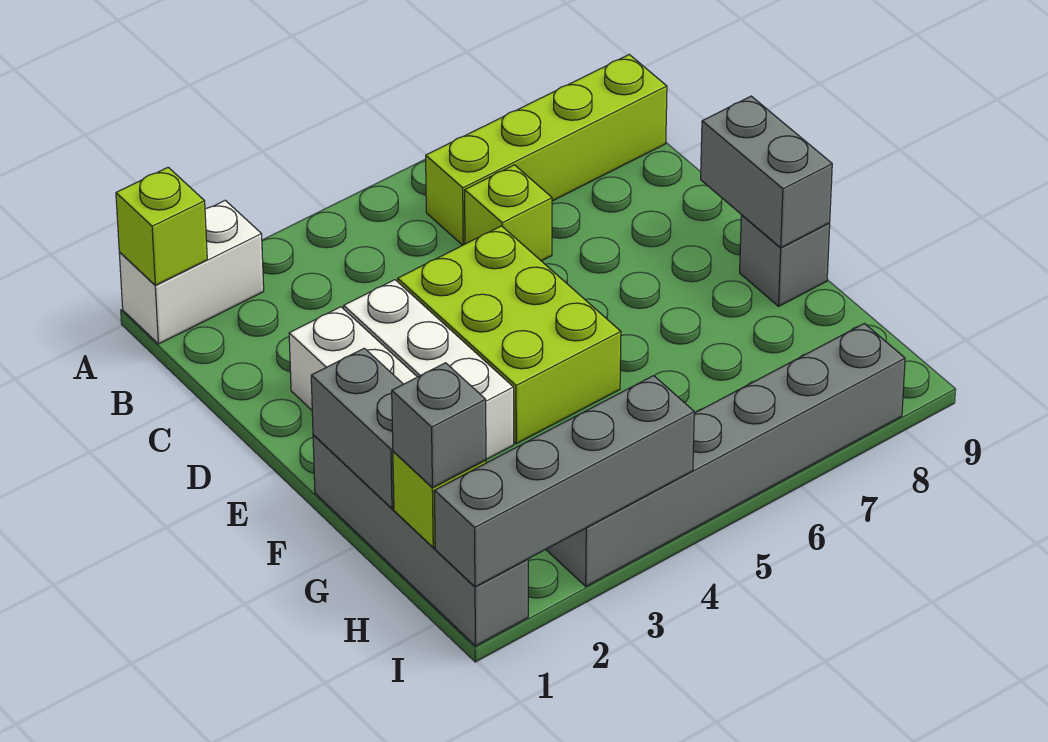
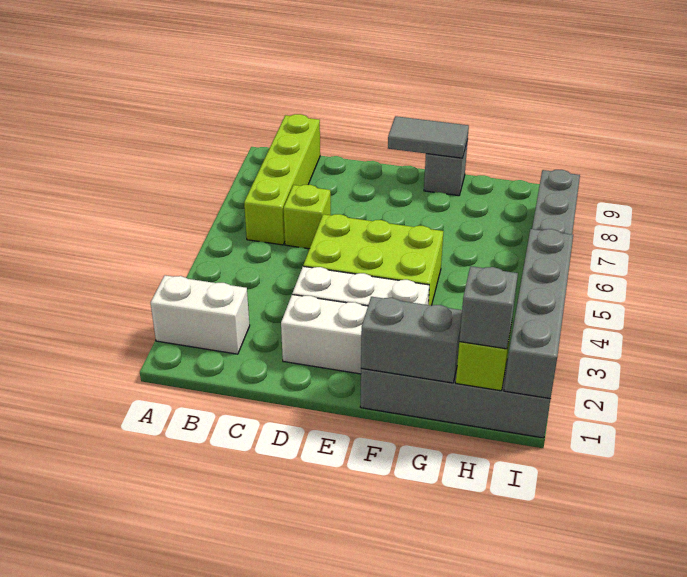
white 1x2 brick [119,200,264,344] -> white 1x2 brick turned to [151,275,250,354]
lime 1x1 brick [116,167,207,285] -> none
grey 1x2 brick [701,96,832,248] -> grey 1x2 tile [388,116,469,158]

